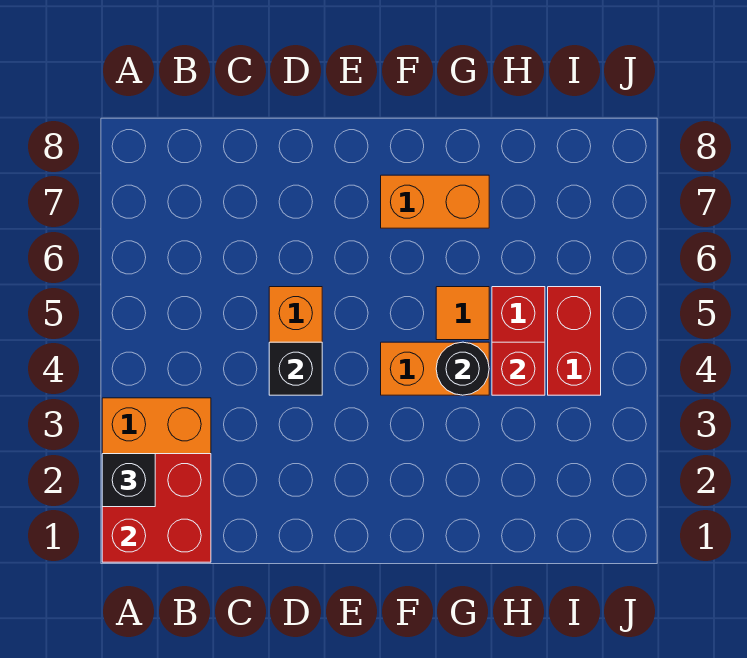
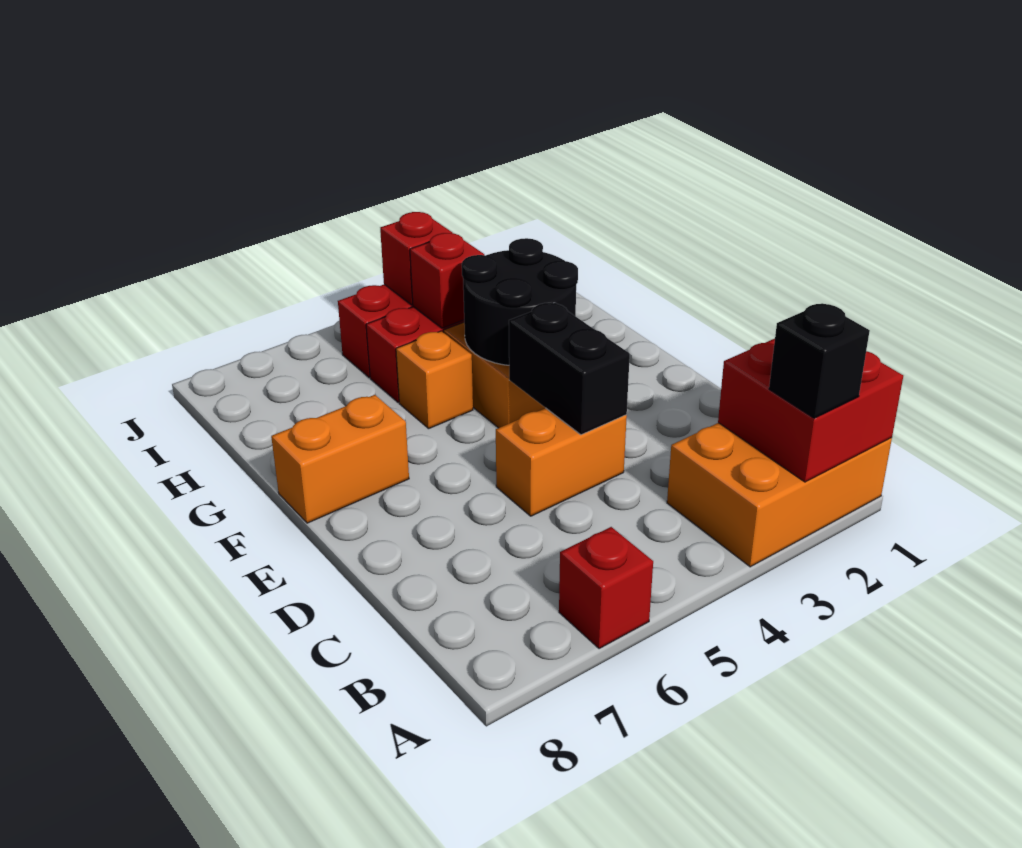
none -> red 1x1 brick [559,527,653,649]
black 1x1 brick [269,342,322,395] -> black 1x2 brick [509,303,630,435]
orange 1x2 brick [381,175,489,228] -> orange 1x2 brick turned to [271,395,409,523]
black 1x1 round brick [436,342,489,395] -> black 2x2 round brick [462,238,578,365]
orange 1x1 tile [436,287,489,340] -> orange 1x1 brick [396,331,473,429]
none -> red 1x1 brick [380,212,452,305]

